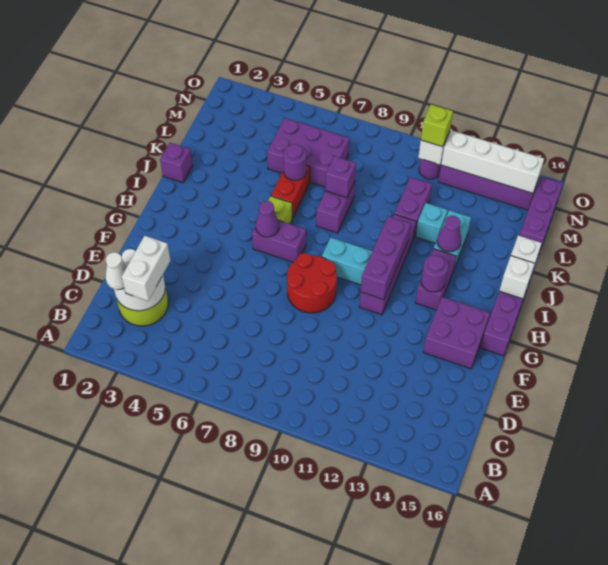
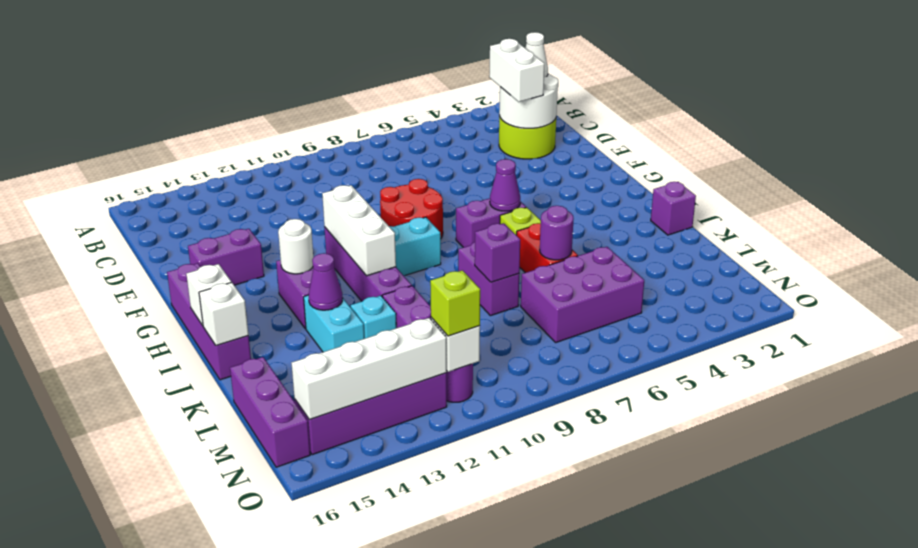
purple 2x2 brick [423,297,490,369] -> purple 1x2 brick [188,229,264,285]
purple 1x3 brick [361,216,411,299] -> white 1x3 brick [322,185,396,276]
purple 1x1 round brick [421,255,449,292] -> white 1x1 round brick [278,219,313,274]

